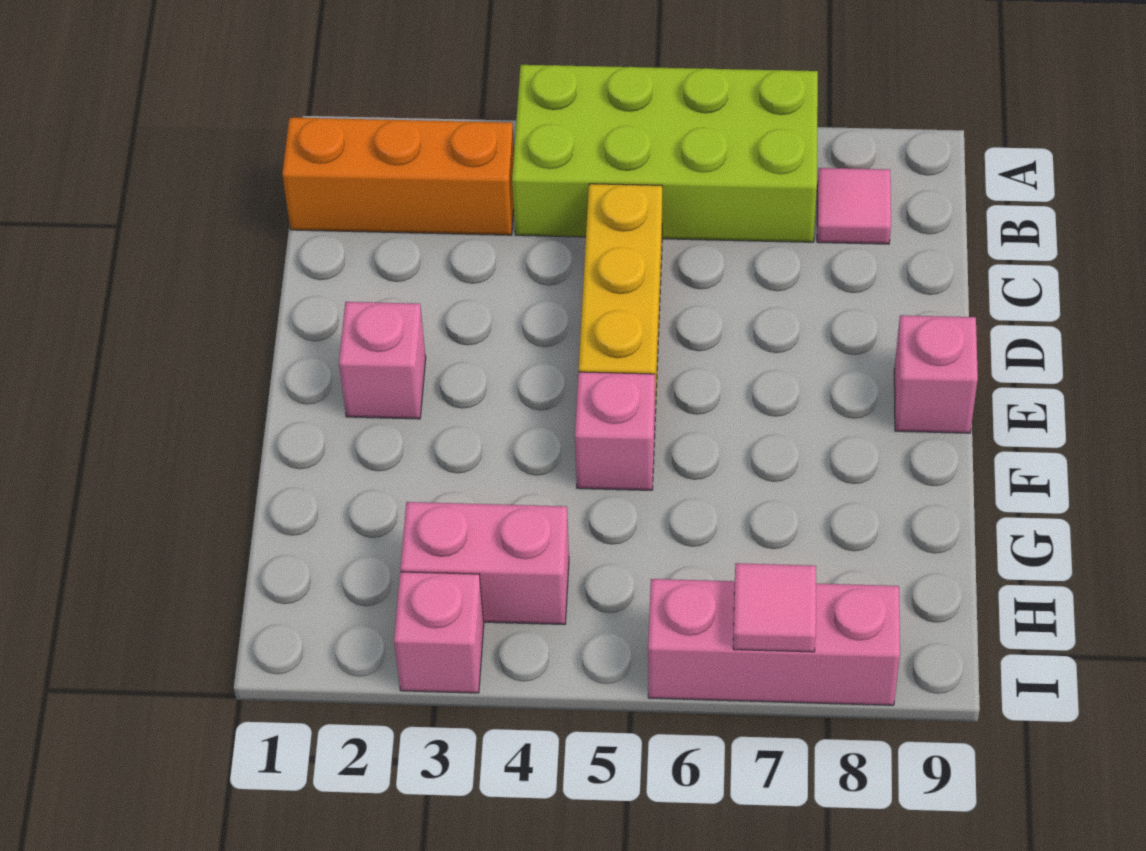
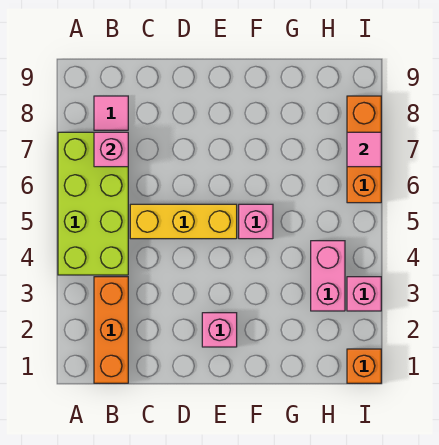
pink 1x1 brick [894,315,978,433] -> pink 1x1 brick moved to [94,132,128,167]
none -> orange 1x1 brick [347,349,381,383]
pink 1x3 brick [648,579,900,705] -> orange 1x3 brick [347,96,381,203]

